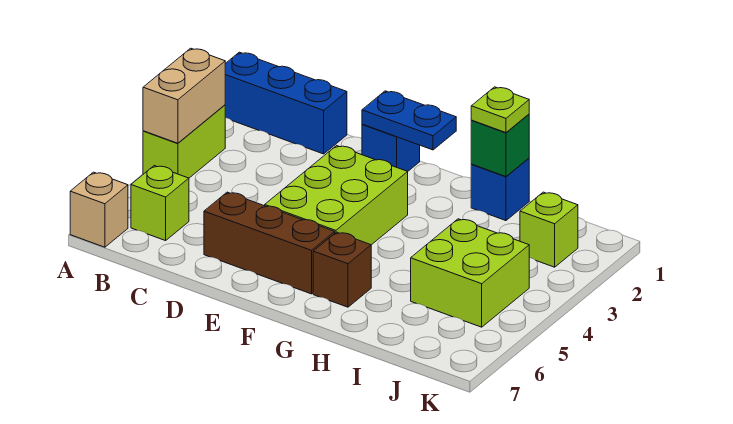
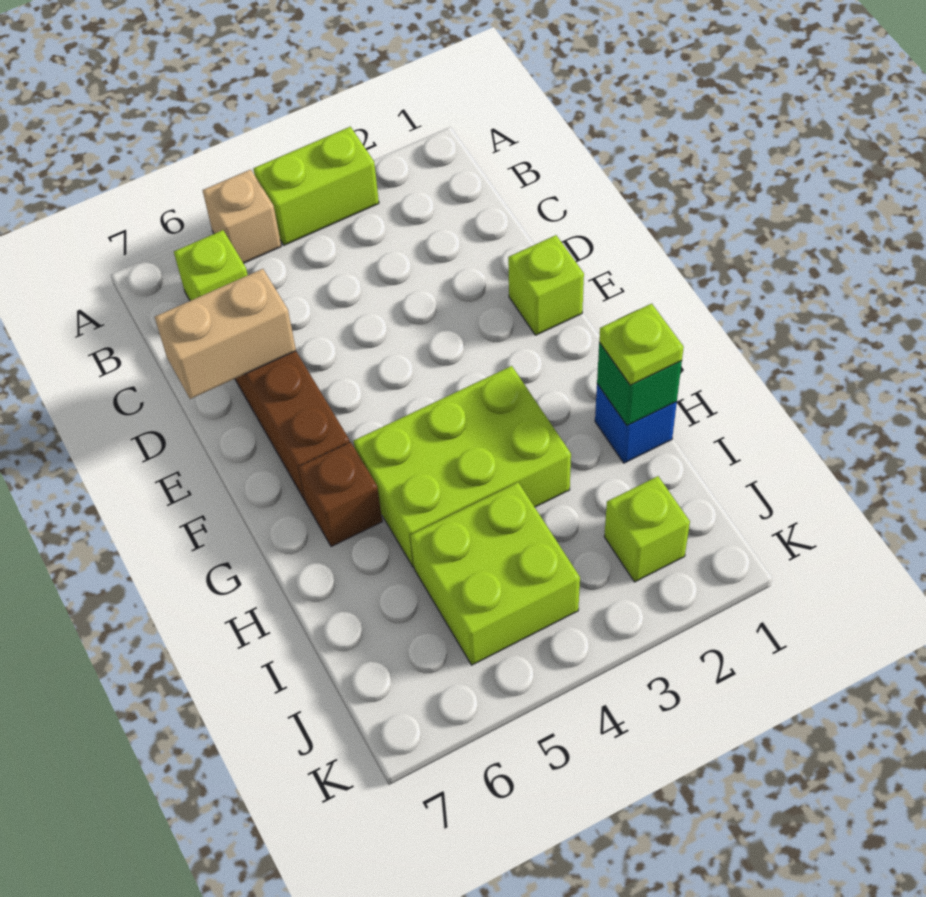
blue 1x3 brick [225,52,347,154] -> none
tan 1x2 brick [143,48,225,143] -> tan 1x2 brick moved to [155,269,296,399]
tan 1x1 brick [70,172,128,247] -> tan 1x1 brick moved to [203,169,281,263]
blue 1x1 brick [362,124,420,172] -> lime 1x1 brick [508,235,584,335]
blue 1x2 plate [362,91,456,150] -> none
lime 2x3 brick [265,146,408,245] -> lime 2x3 brick moved to [354,366,571,567]

